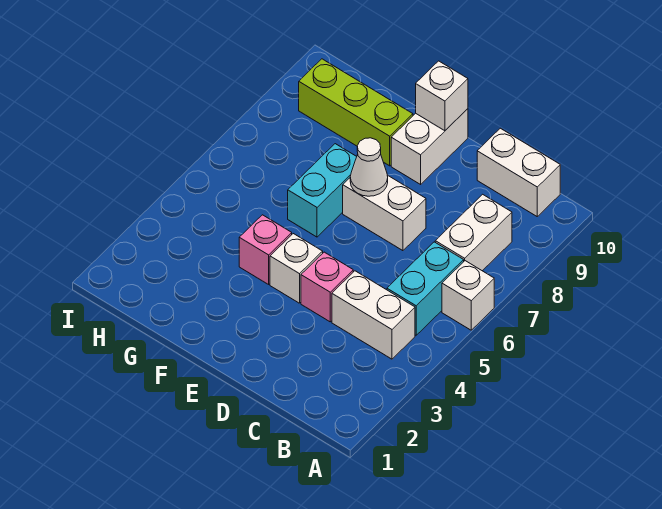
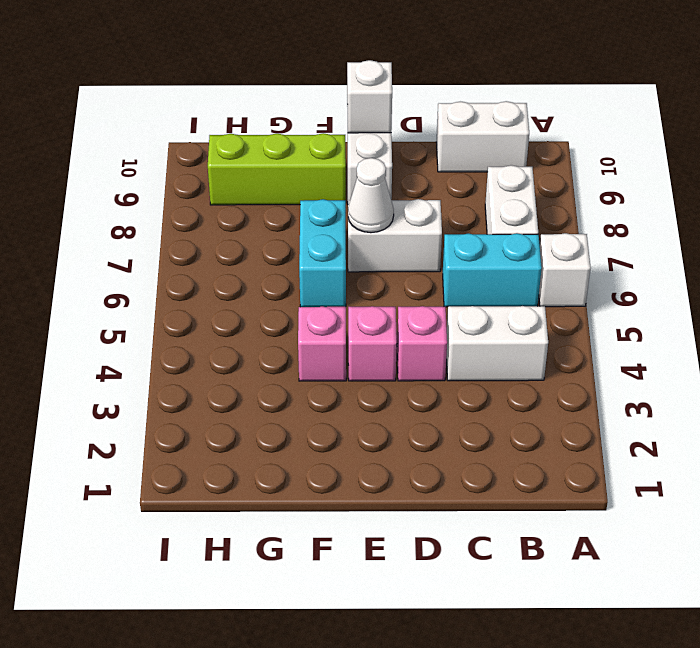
cyan 1x2 brick [387,242,464,335] -> cyan 1x2 brick turned to [443,233,542,307]
white 1x1 brick [270,234,323,303] -> pink 1x1 brick [348,306,397,381]

